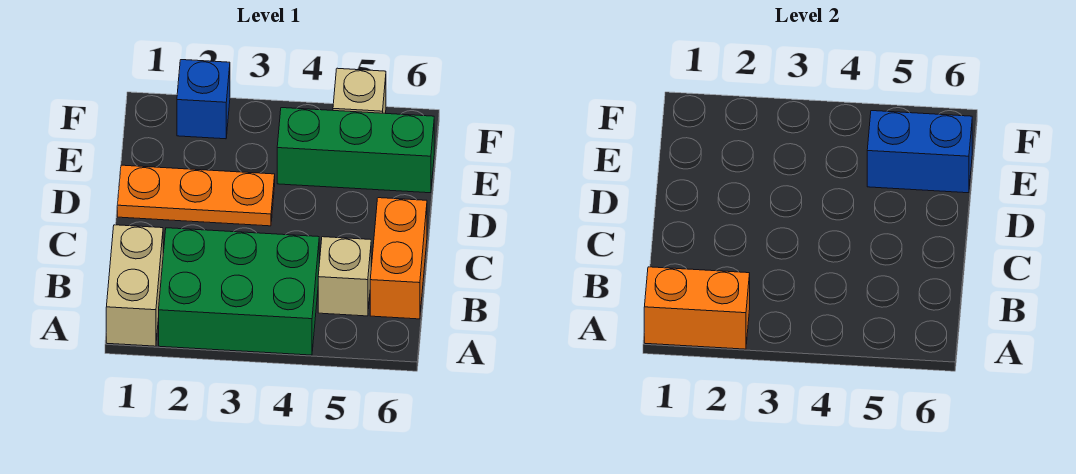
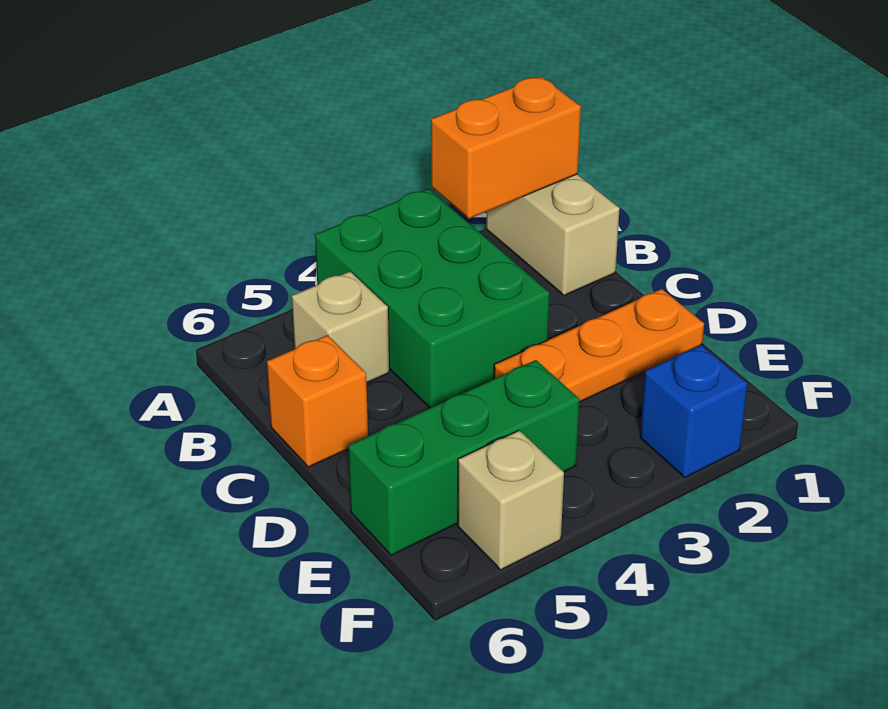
green 2x3 brick [159,228,319,355] -> green 2x3 brick turned to [315,189,549,408]
orange 1x2 brick [370,198,427,319] -> orange 1x1 brick [267,335,368,467]
blue 1x2 brick [867,111,972,193] -> none

